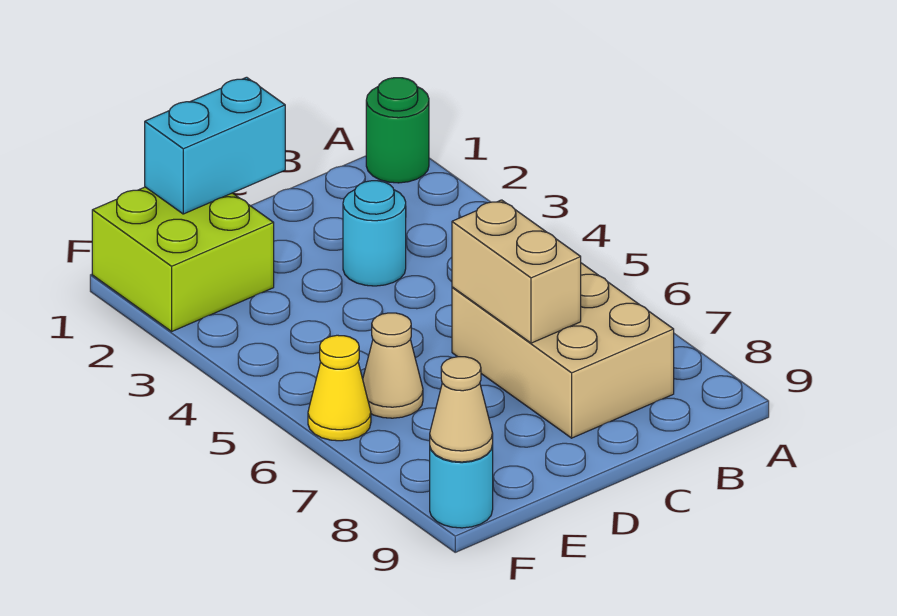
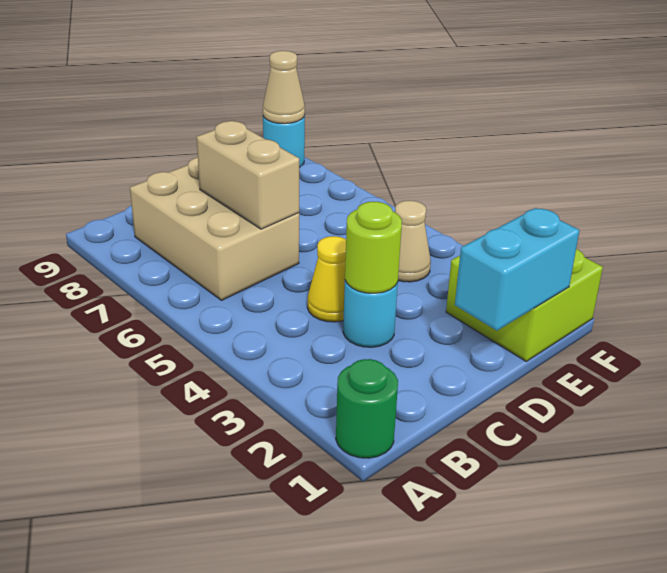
none -> lime 1x1 round brick [345,202,402,293]
tan 1x1 cone [363,313,423,418] -> tan 1x1 cone moved to [395,201,431,282]
yellow 1x1 cone [308,335,371,441] -> yellow 1x1 cone moved to [307,236,346,322]

